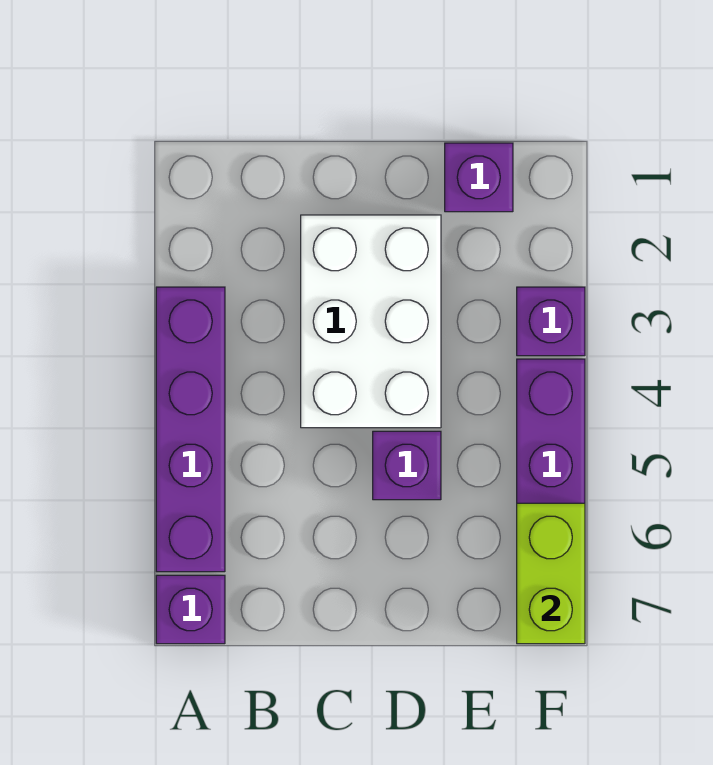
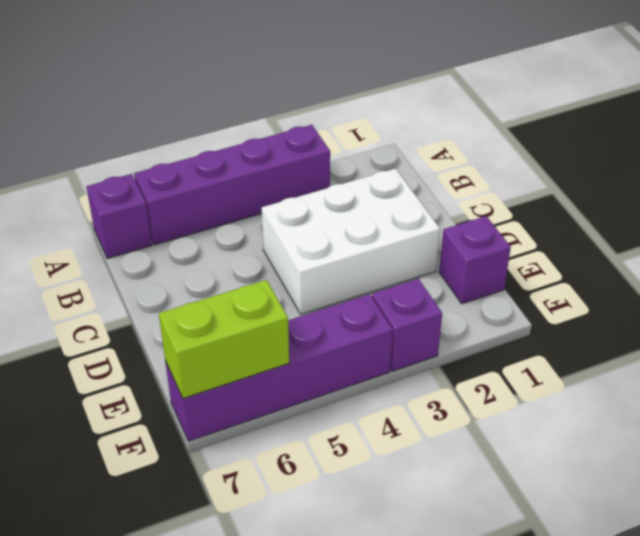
purple 1x1 brick [373,431,441,500] -> none

